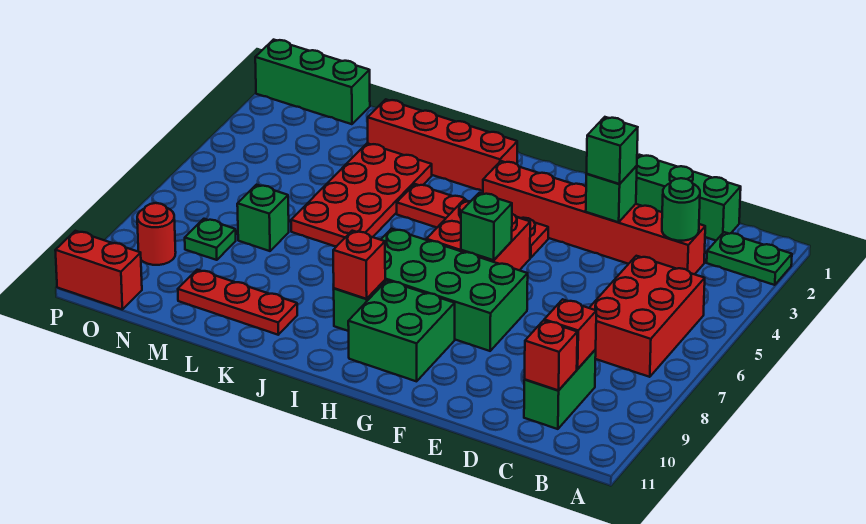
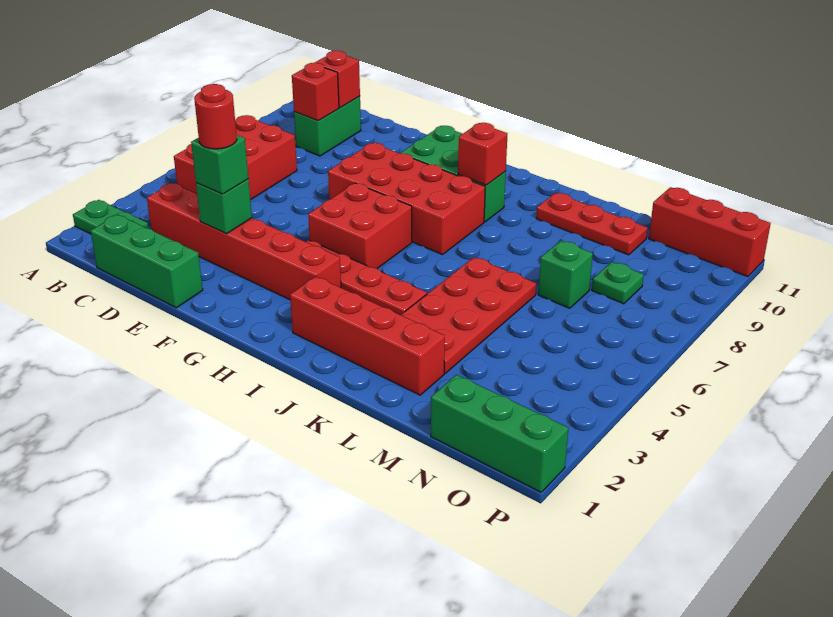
green 1x1 round brick [662,178,700,241] -> none
green 2x4 brick [381,229,528,351] -> red 2x4 brick [328,143,485,255]
green 1x1 brick [461,193,512,260] -> none
red 1x1 round brick [137,203,176,265] -> red 1x1 round brick moved to [194,84,237,149]
red 1x2 brick [55,231,142,309] -> red 1x3 brick [649,187,771,277]

